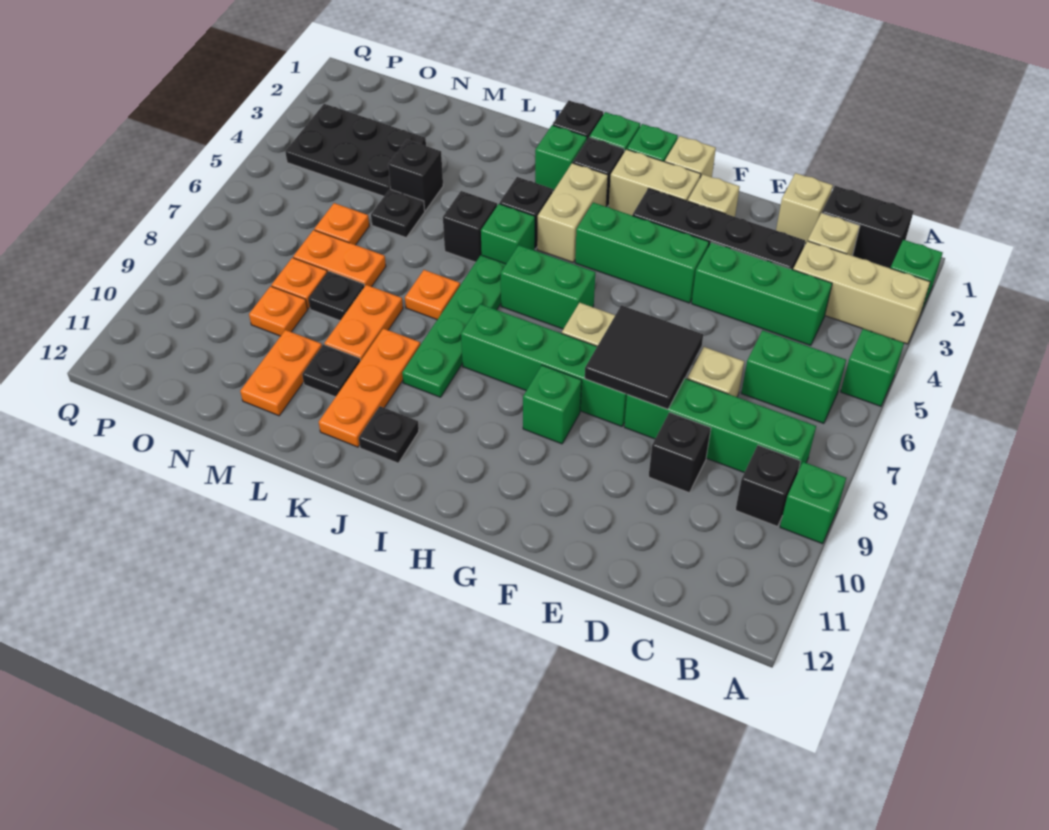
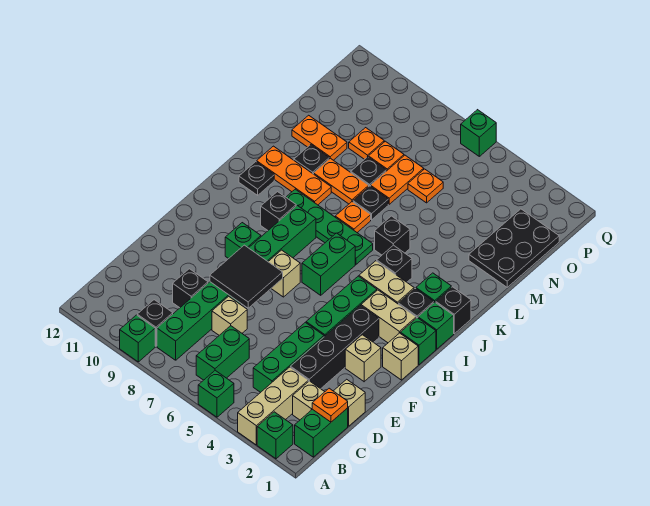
black 1x2 brick [822,186,914,268] -> green 1x2 brick [295,408,348,457]
none -> orange 1x1 plate [312,388,348,422]
tan 1x2 brick [609,149,701,215] -> tan 1x2 brick turned to [361,290,416,343]
green 1x1 brick [481,204,535,264] -> green 1x1 brick moved to [461,110,496,156]
black 1x1 brick [388,140,443,211] -> black 1x1 brick moved to [261,192,296,230]
black 1x1 plate [371,189,425,237] -> black 1x1 plate moved to [353,186,388,220]
black 2x3 plate [285,104,426,196] -> black 2x3 plate moved to [469,209,559,287]

